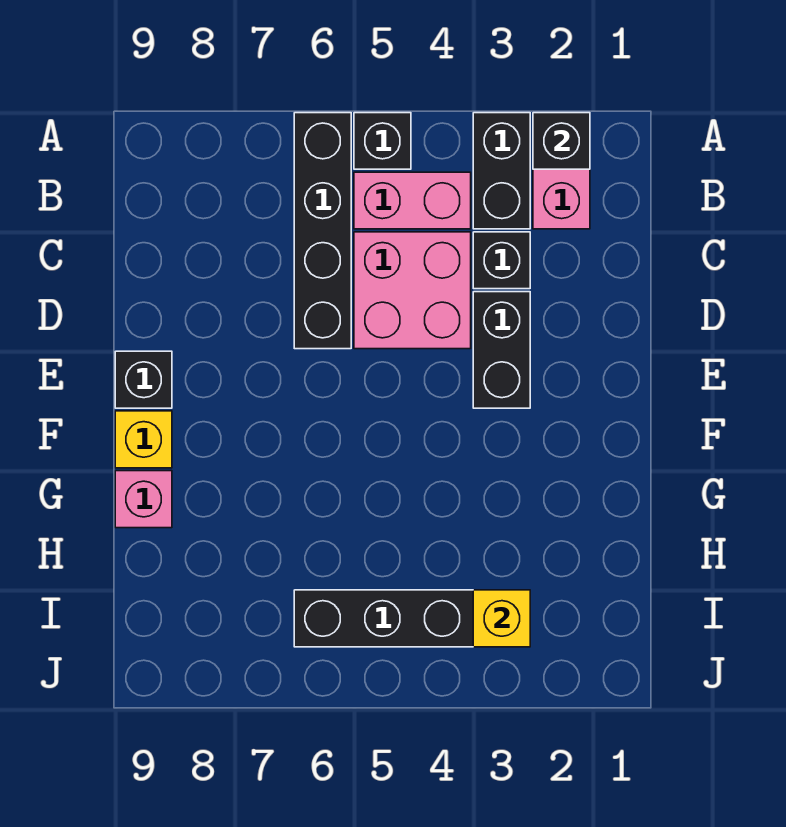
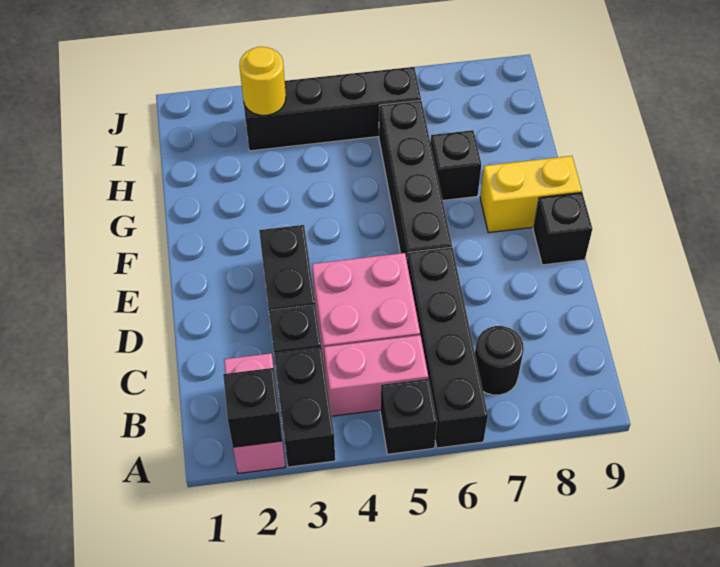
none -> black 1x1 round brick [475,326,524,395]
none -> black 1x4 brick [379,100,452,260]
yellow 1x1 brick [115,411,172,468] -> yellow 1x2 brick [480,156,582,233]
none -> black 1x1 brick [430,130,481,200]
pink 1x1 brick [115,471,172,528] -> none
yellow 1x1 brick [473,590,530,647] -> yellow 1x1 round brick [239,47,286,115]

